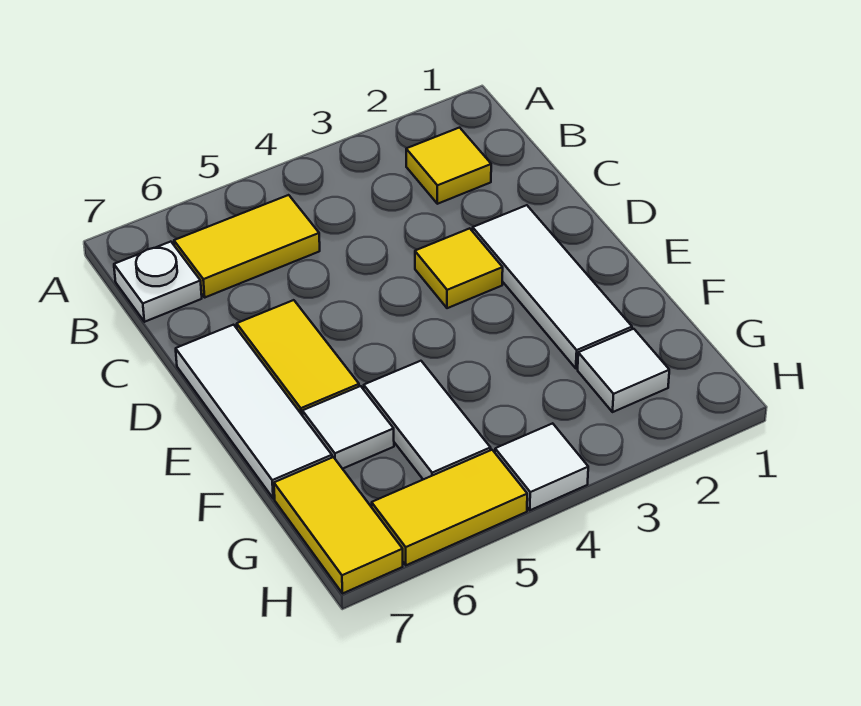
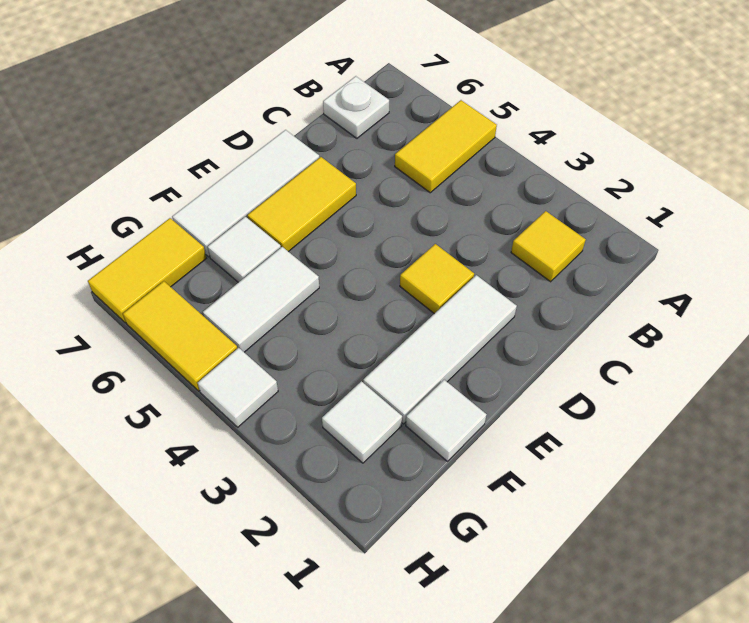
yellow 1x2 tile [174,195,320,297] -> yellow 1x2 tile turned to [395,100,497,193]
none -> white 1x1 tile [406,380,486,461]

